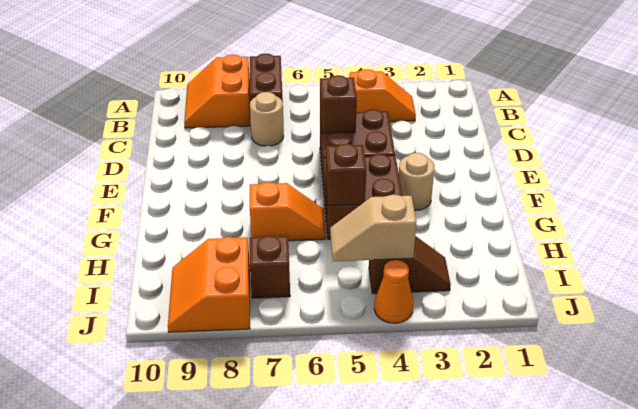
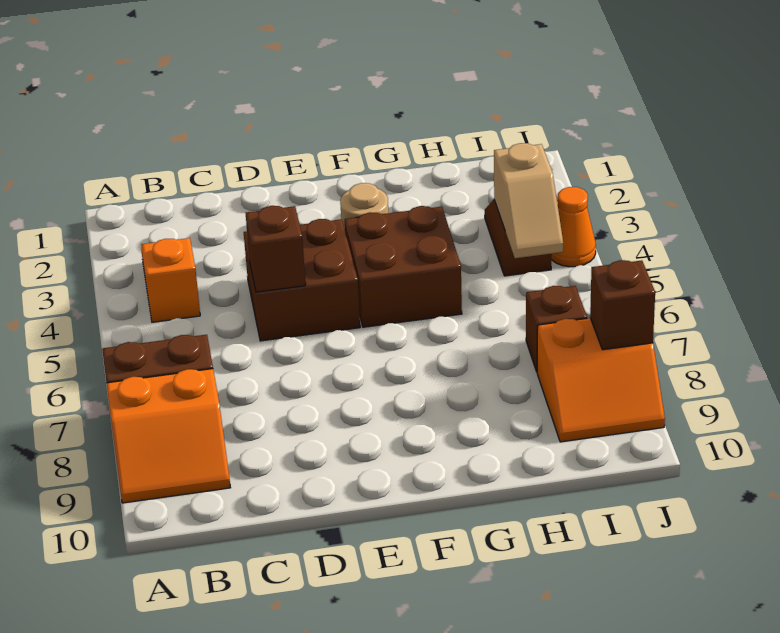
tan 1x1 round brick [250,92,284,146] -> none
brown 1x1 brick [326,143,366,206] -> brown 1x1 brick moved to [590,260,655,350]
orange 1x2 slope [250,182,326,241] -> none

